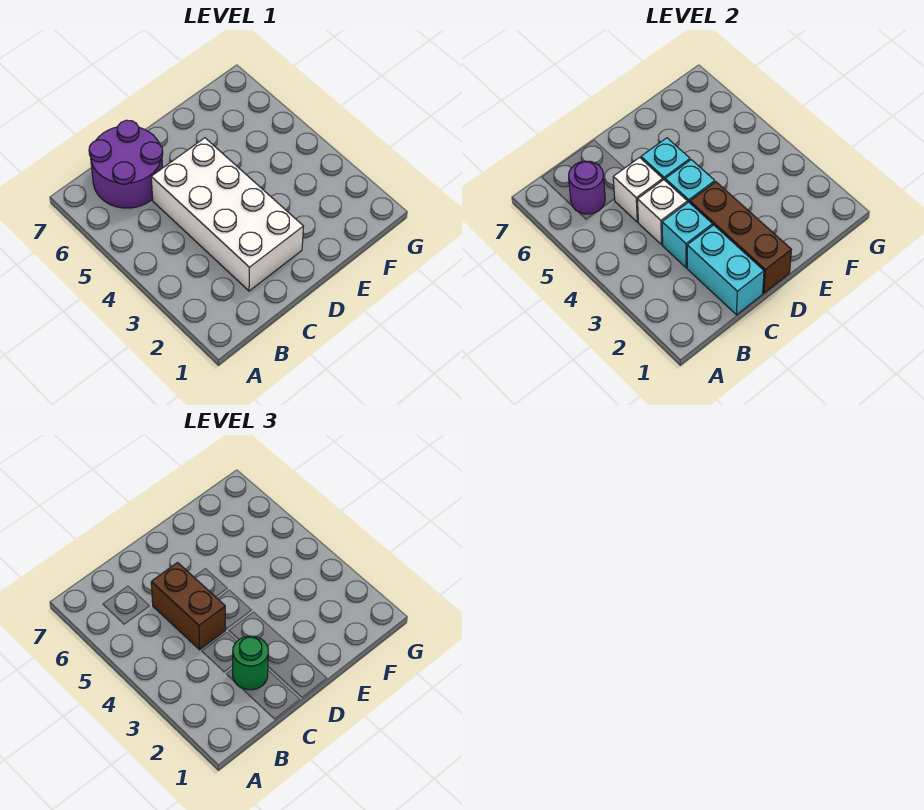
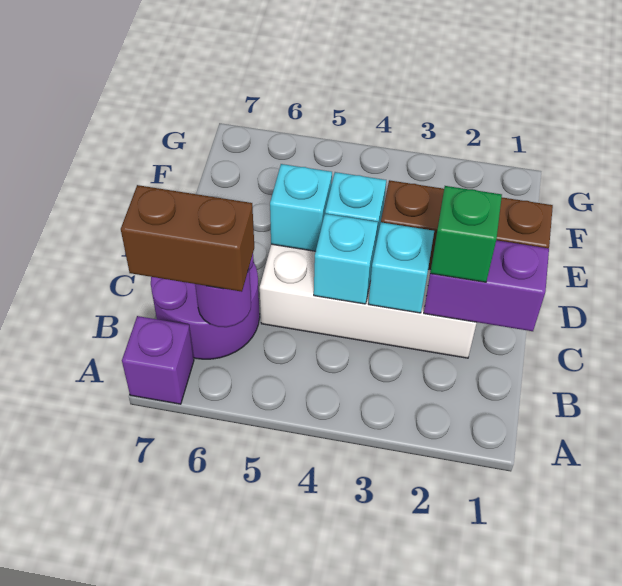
none -> purple 1x1 brick [122,316,194,404]
cyan 1x2 brick [687,225,764,315] -> purple 1x2 brick [424,240,549,331]
green 1x1 round brick [233,636,268,690] -> green 1x1 brick [430,186,502,282]
white 1x1 brick [637,180,687,245] -> cyan 1x1 brick [314,214,378,304]
brown 1x2 brick [151,563,226,650] -> brown 1x2 brick moved to [121,185,254,292]
white 1x1 brick [613,158,663,222] -> none

